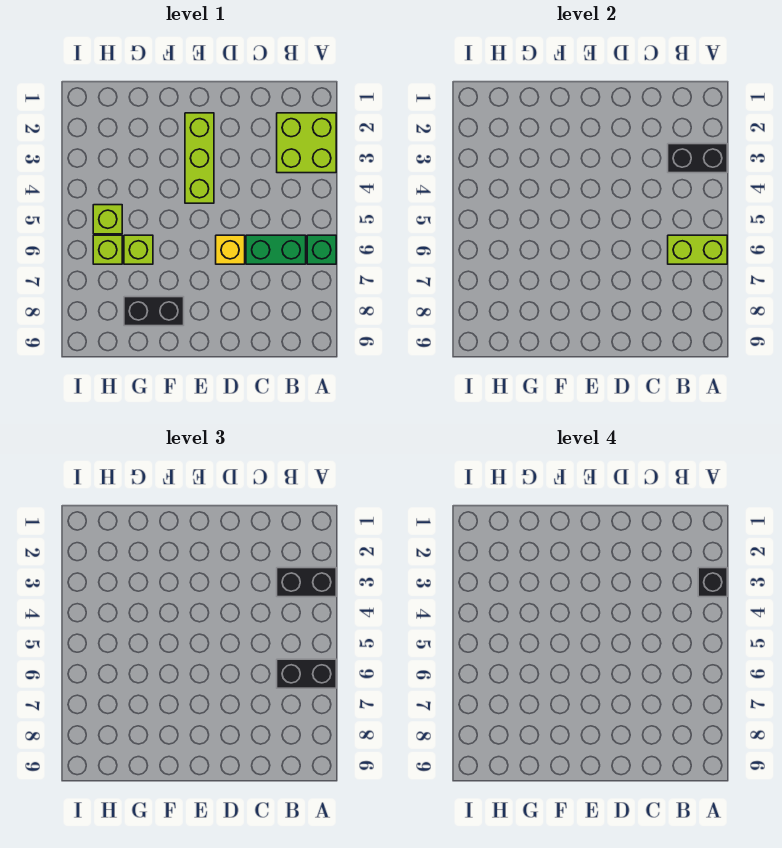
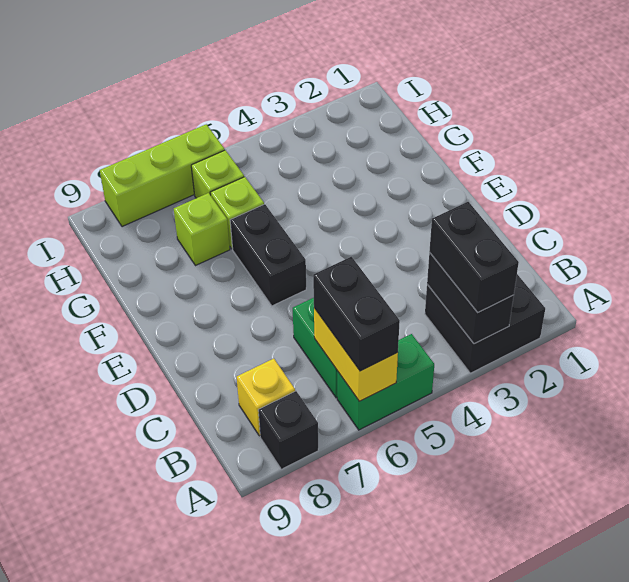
lime 2x2 brick [277,113,336,173] -> black 2x2 brick [425,274,545,373]
black 1x1 brick [698,568,727,597] -> black 1x1 brick moved to [258,391,318,469]
green 1x1 brick [307,235,336,264] -> green 1x2 brick [337,334,434,430]
lime 1x2 brick [668,235,727,264] -> yellow 1x2 brick [314,308,398,401]
yellow 1x1 brick [216,235,245,264] -> yellow 1x1 brick moved to [237,359,295,436]
lime 1x3 brick [185,113,214,203] -> lime 1x3 brick moved to [100,124,225,227]
black 1x2 brick [124,297,184,326] -> black 1x2 brick moved to [230,204,306,306]
lime 1x1 brick [93,205,122,234] -> lime 1x1 brick moved to [174,193,230,266]

